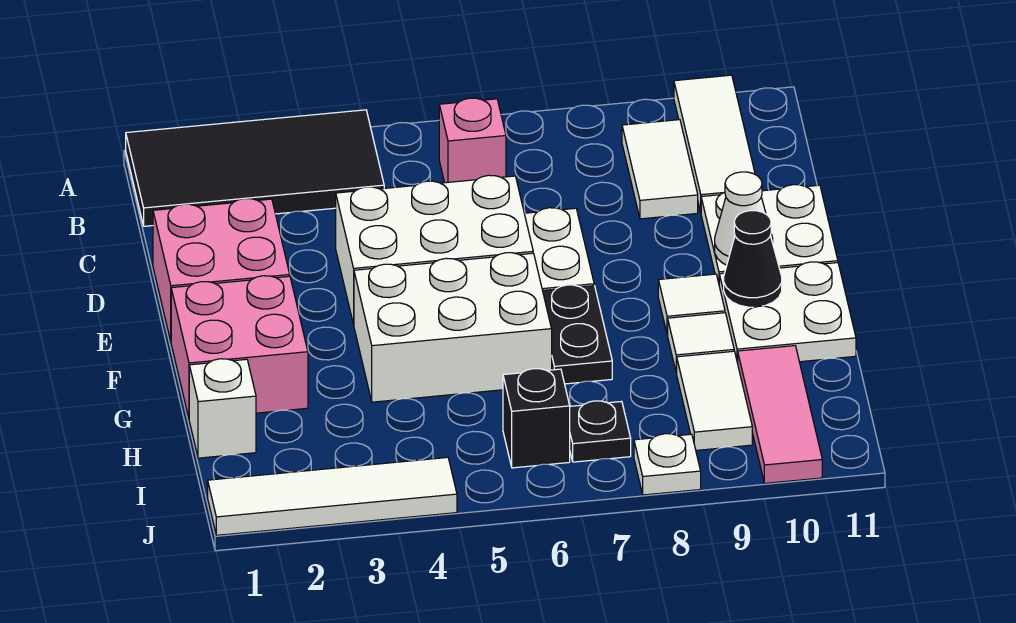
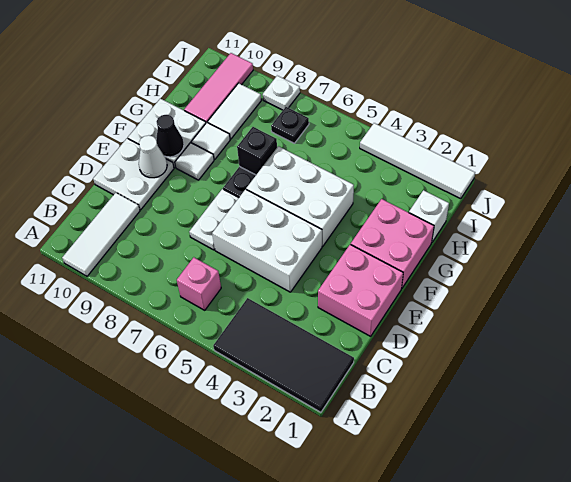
white 1x2 tile [622,120,698,219] -> none
black 1x1 brick [503,369,570,468] -> black 1x1 brick moved to [237,127,277,175]

